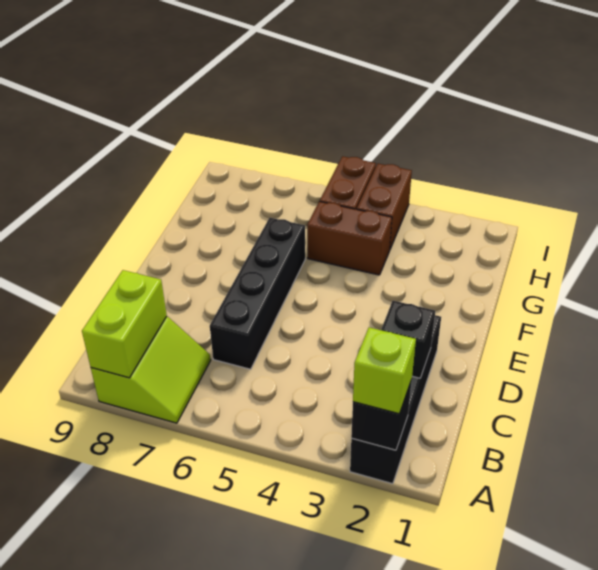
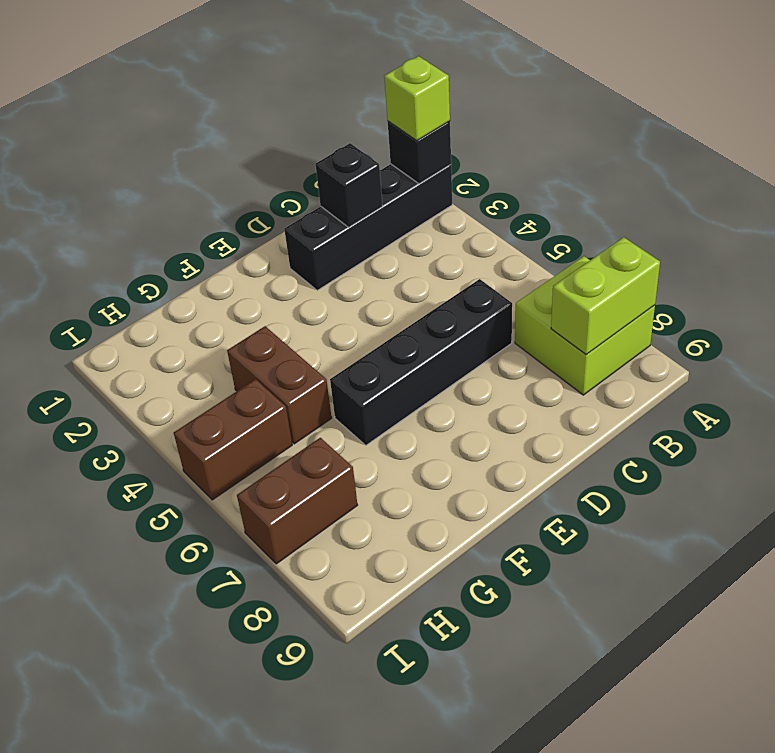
lime 2x2 slope [91,317,211,423] -> lime 2x2 brick [515,256,655,395]
brown 1x2 brick [357,164,412,249] -> brown 1x2 brick moved to [237,438,357,564]

